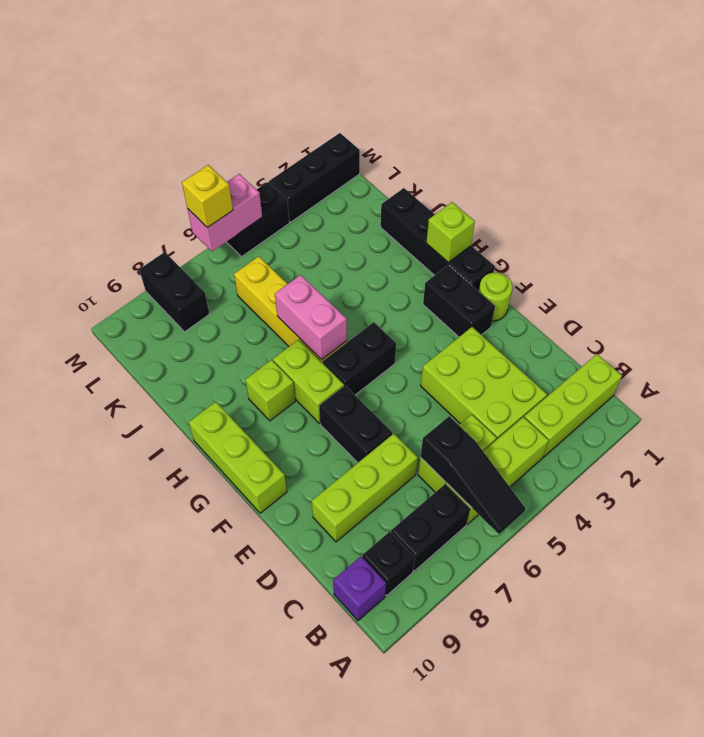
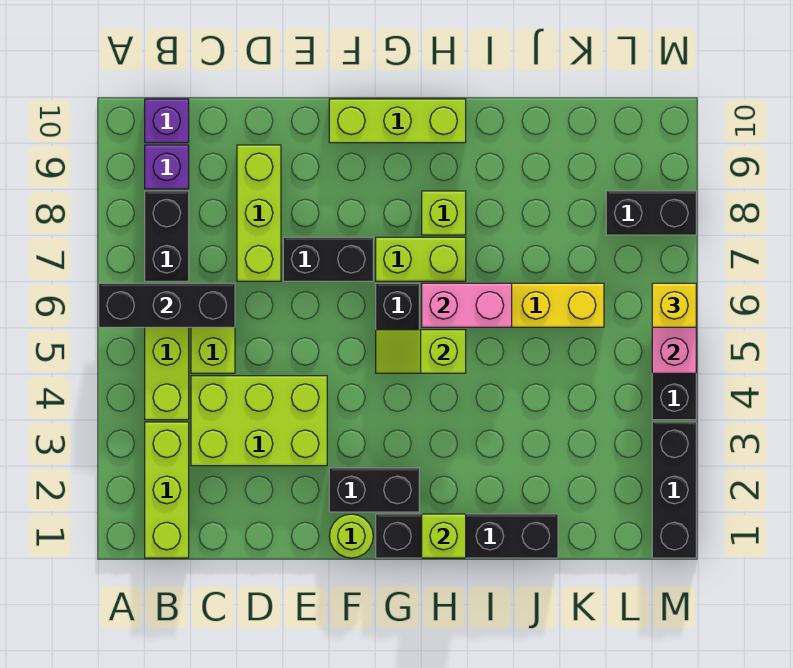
black 1x3 slope [421,416,526,534] -> black 1x3 brick [99,283,235,327]
black 1x1 brick [362,532,415,596] -> purple 1x1 brick [145,145,189,189]
none -> lime 1x2 slope [376,330,466,373]

